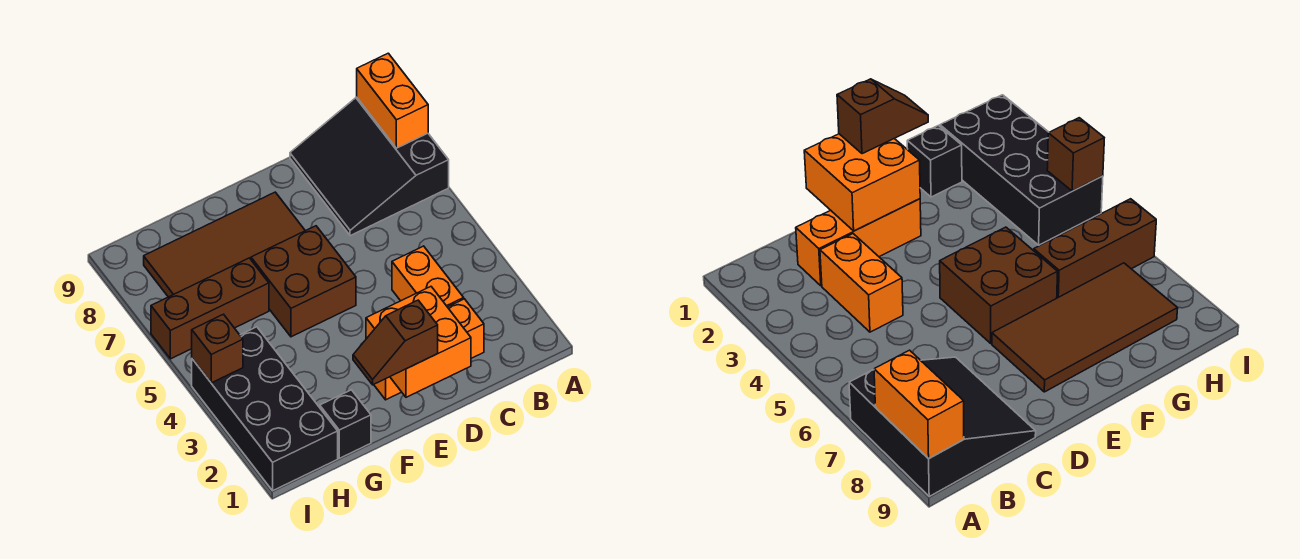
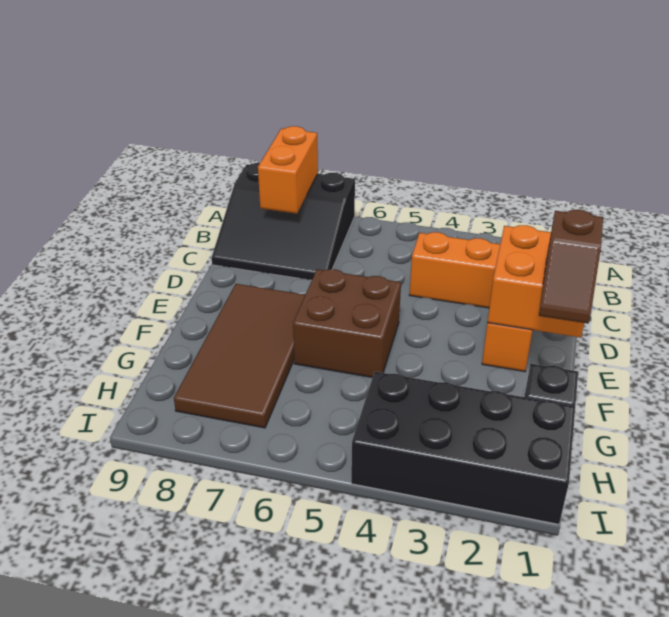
orange 1x2 brick [357,53,428,148] -> orange 1x2 brick turned to [258,126,318,214]
brown 1x3 brick [151,258,269,359] -> none
brown 1x1 brick [192,314,243,383] -> none

